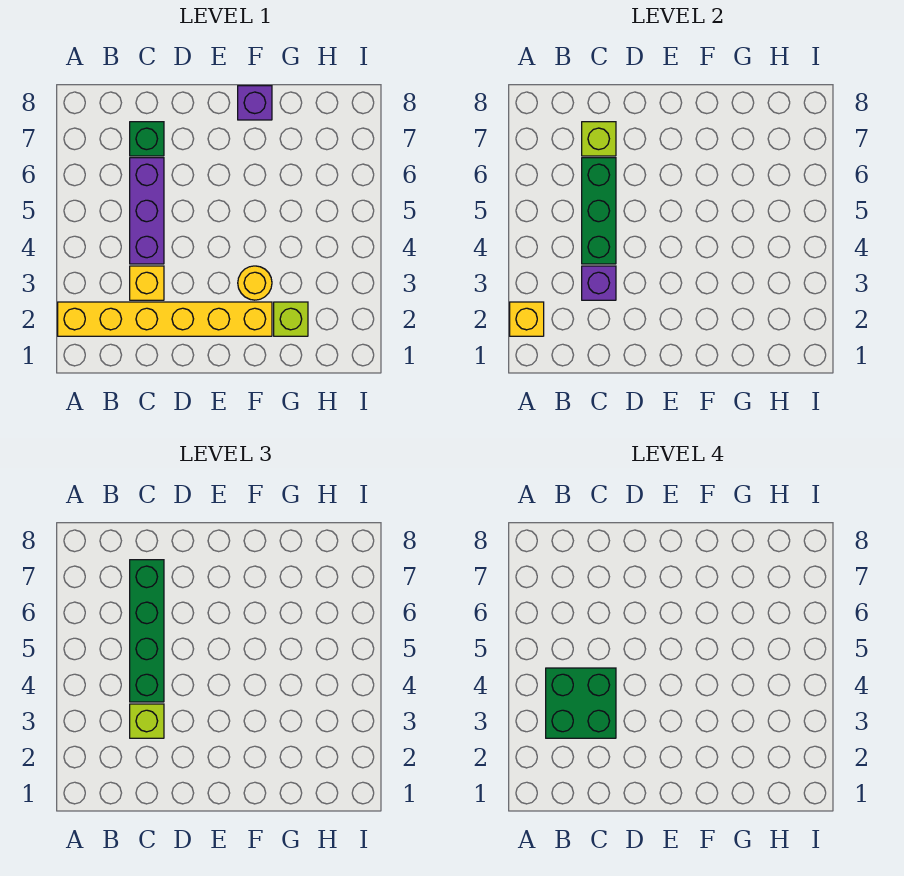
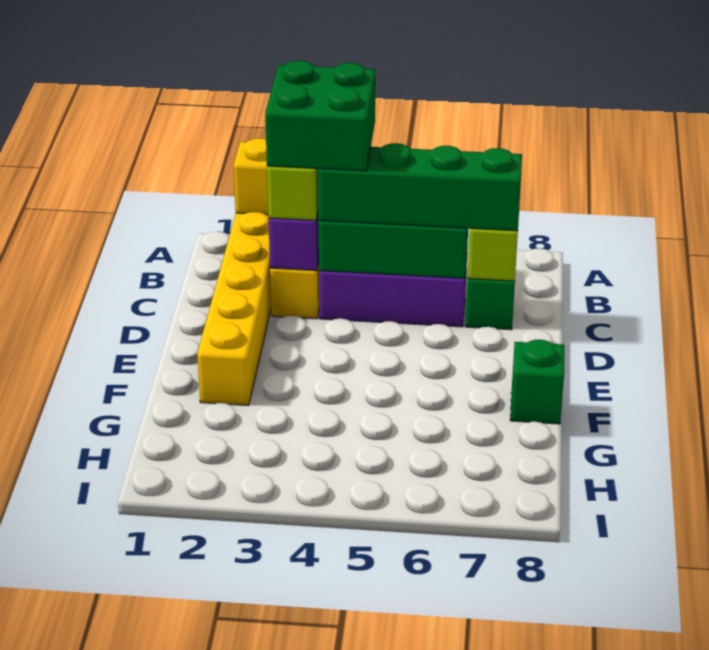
yellow 1x1 round brick [238,266,272,300] -> none
purple 1x1 brick [238,86,272,120] -> green 1x1 brick [510,340,564,424]
lime 1x1 brick [274,302,308,336] -> none

